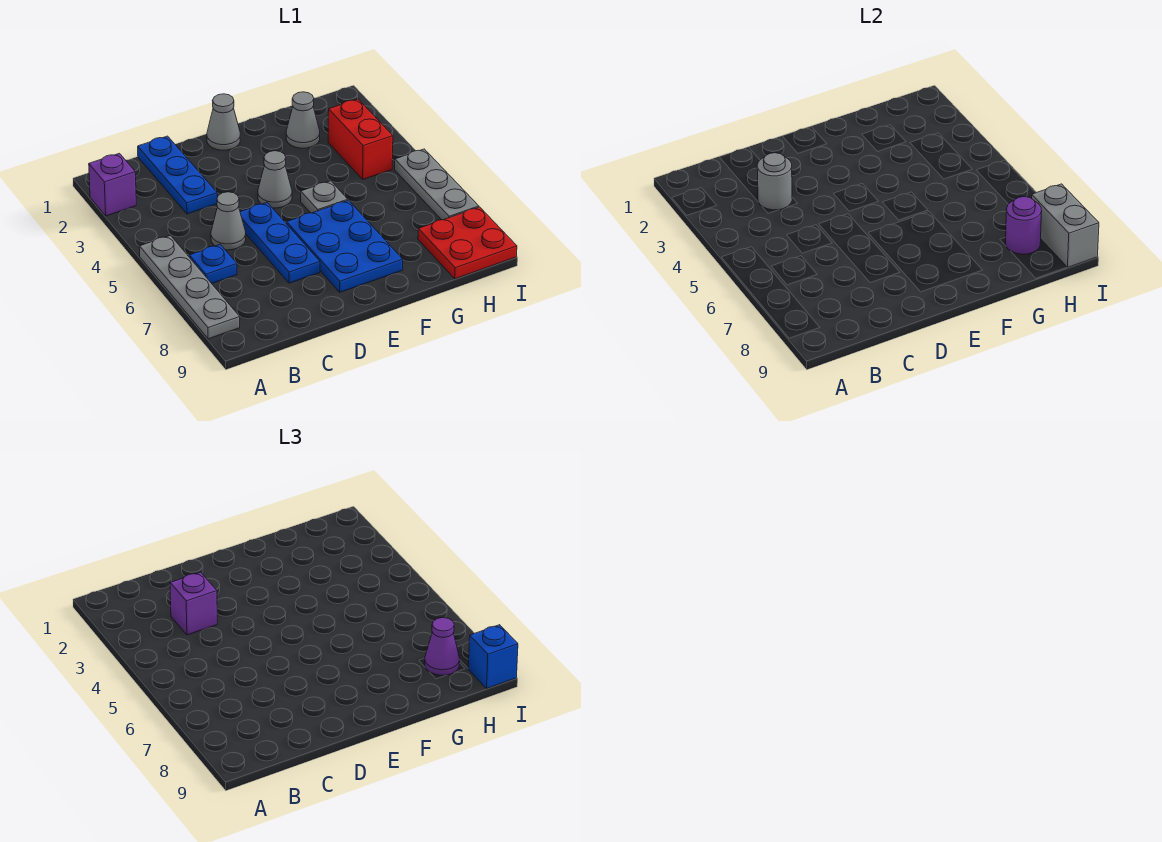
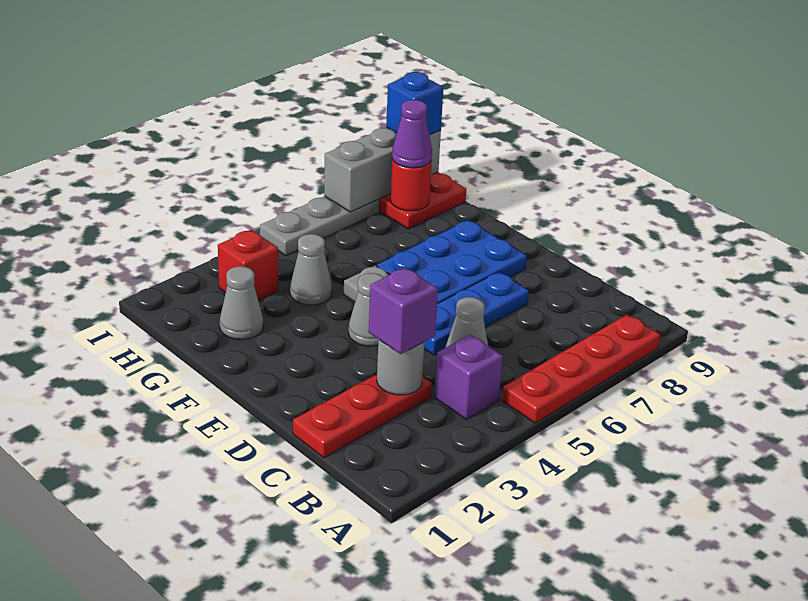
purple 1x1 brick [89,153,136,216] -> purple 1x1 brick moved to [434,335,503,420]
grey 1x4 plate [139,235,240,339] -> red 1x4 plate [502,315,660,423]
blue 1x1 plate [189,244,237,283] -> none
blue 1x3 plate [138,136,217,214] -> red 1x3 plate [293,374,432,458]
grey 1x1 cone [207,94,240,150] -> grey 1x1 cone moved to [290,234,332,305]
red 1x2 brick [328,99,393,179] -> red 1x1 brick [218,230,278,301]
purple 1x1 round brick [1006,197,1042,254] -> red 1x1 round brick [390,159,431,211]
grey 1x2 brick [1032,184,1099,267] -> grey 1x3 brick [324,127,441,212]

